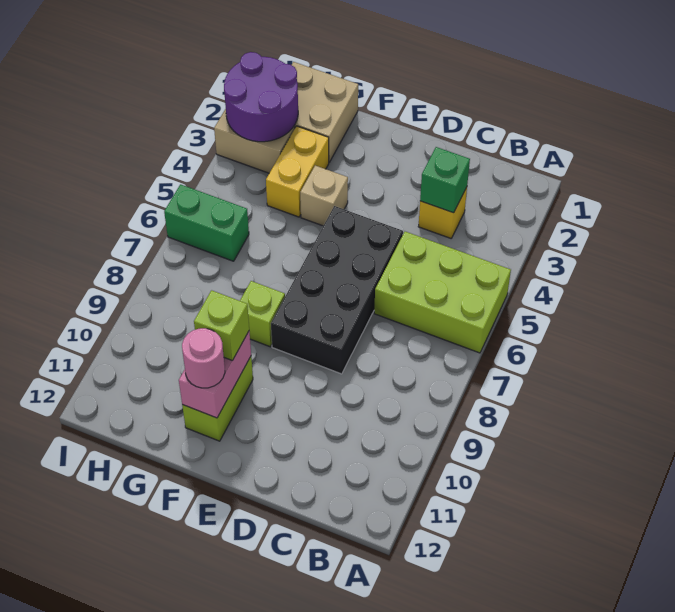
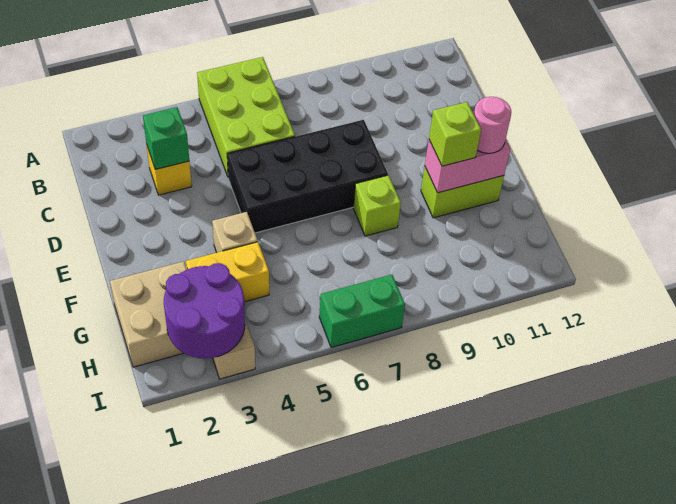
green 1x2 brick [164,184,249,261] -> green 1x2 brick turned to [319,275,405,348]

